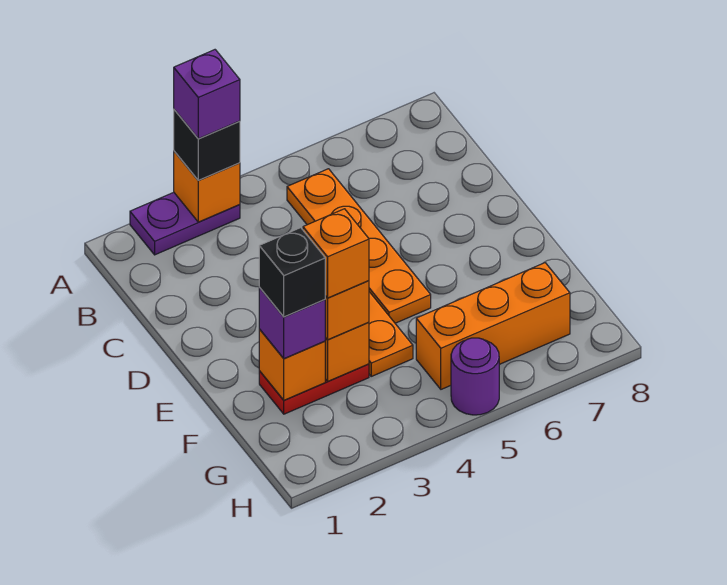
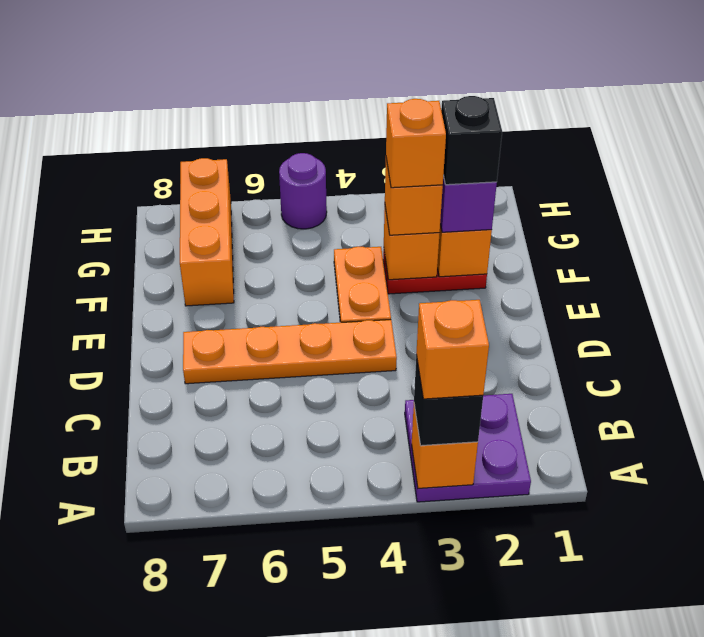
purple 1x2 plate [130,192,240,255] -> purple 2x2 plate [405,394,531,502]
purple 1x1 brick [174,50,240,139] -> orange 1x1 brick [416,300,489,399]
orange 1x4 plate [287,169,431,323] -> orange 1x4 plate turned to [183,320,397,384]
orange 1x3 brick [416,263,570,389] -> orange 1x3 brick turned to [180,158,234,306]

